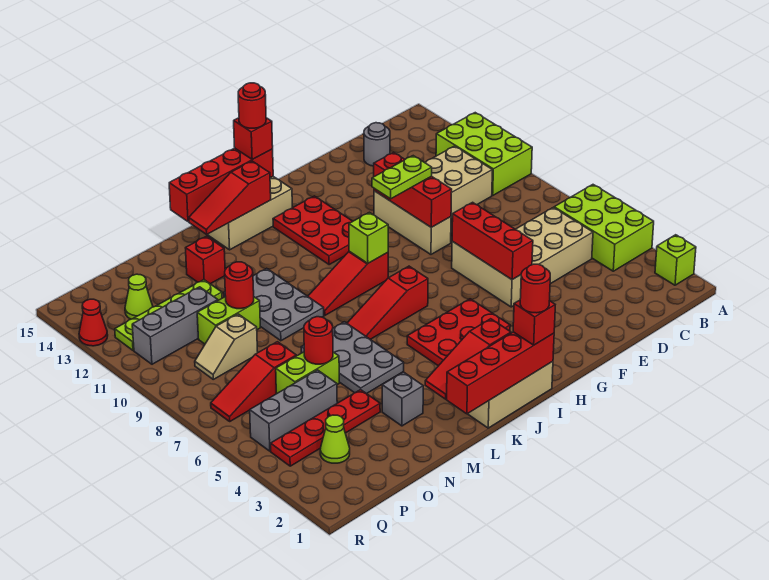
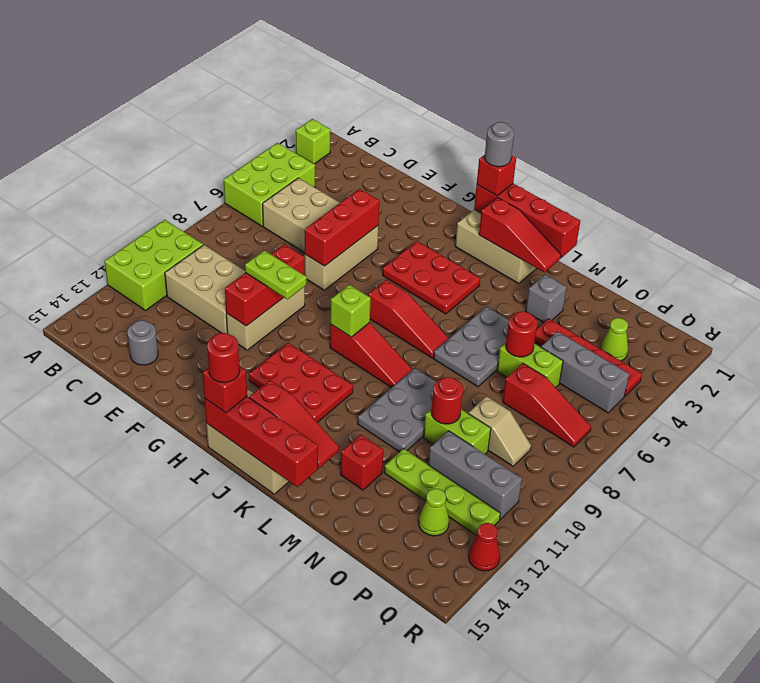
red 2x3 plate [273,196,353,265] -> red 2x3 plate turned to [249,343,353,422]
red 1x1 round brick [520,264,550,313] -> grey 1x1 round brick [485,122,514,167]

